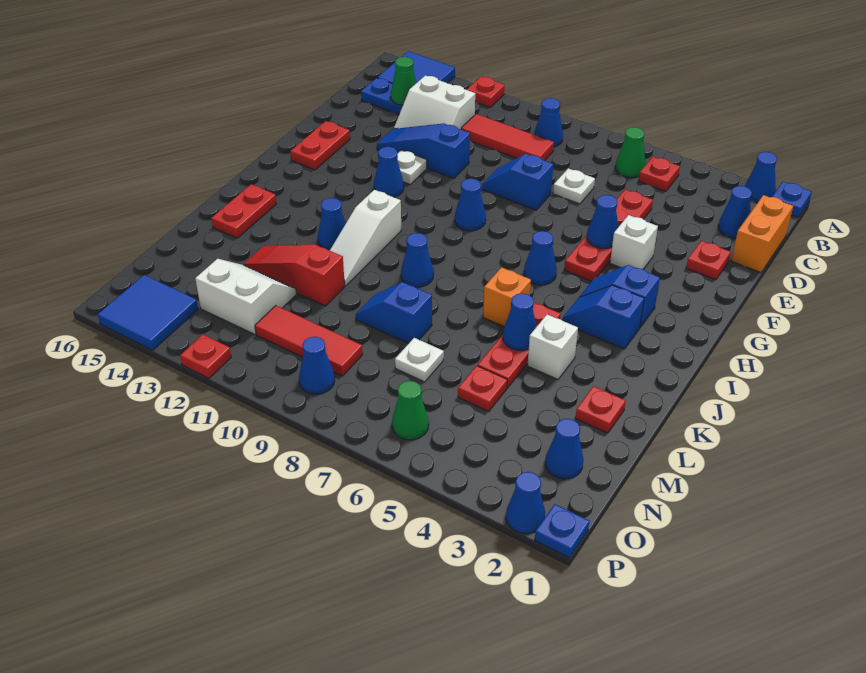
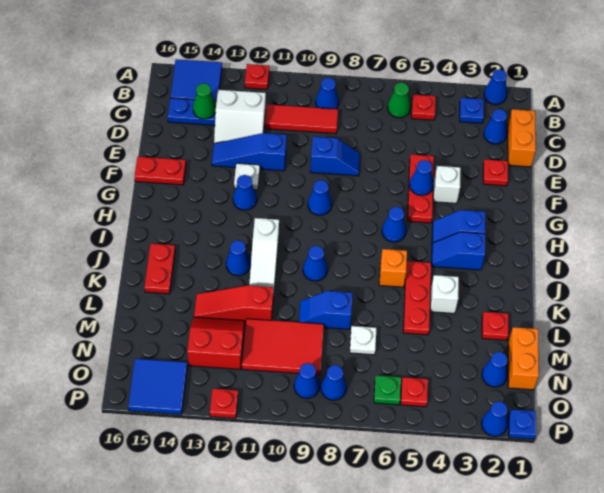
blue 1x1 plate [772,182,812,217] -> blue 1x1 plate moved to [460,98,484,123]
red 1x4 plate [564,189,653,281] -> red 1x3 plate [408,154,434,223]
white 1x1 plate [553,168,595,204] -> none
blue 1x2 slope [482,154,553,210] -> blue 1x2 slope turned to [310,137,360,176]
red 1x2 plate [291,121,350,170] -> red 1x2 plate turned to [134,157,186,185]
blue 1x1 cone [503,293,536,350] -> blue 1x1 cone moved to [321,365,347,400]
none -> orange 1x2 brick [508,327,539,390]
red 1x1 plate [458,366,507,411] -> red 1x1 plate moved to [401,377,428,407]
white 2x2 slope [195,259,297,334] -> red 2x2 slope [187,317,245,369]
red 1x3 tile [255,306,363,376] -> red 2x3 tile [242,319,324,375]
green 1x1 cone [392,381,429,440] -> green 1x1 plate [374,376,401,405]

